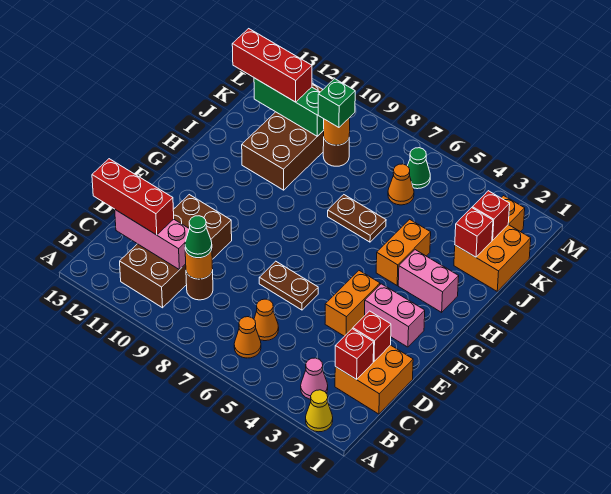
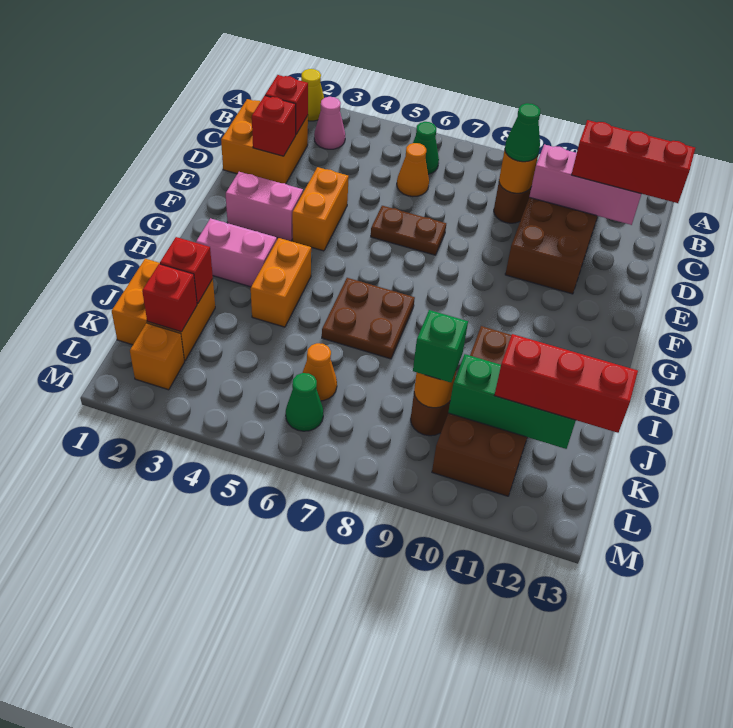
orange 1x1 cone [234,317,261,358] -> green 1x1 cone [413,122,439,174]
brown 1x2 plate [328,195,386,242] -> brown 2x2 plate [322,278,415,359]

